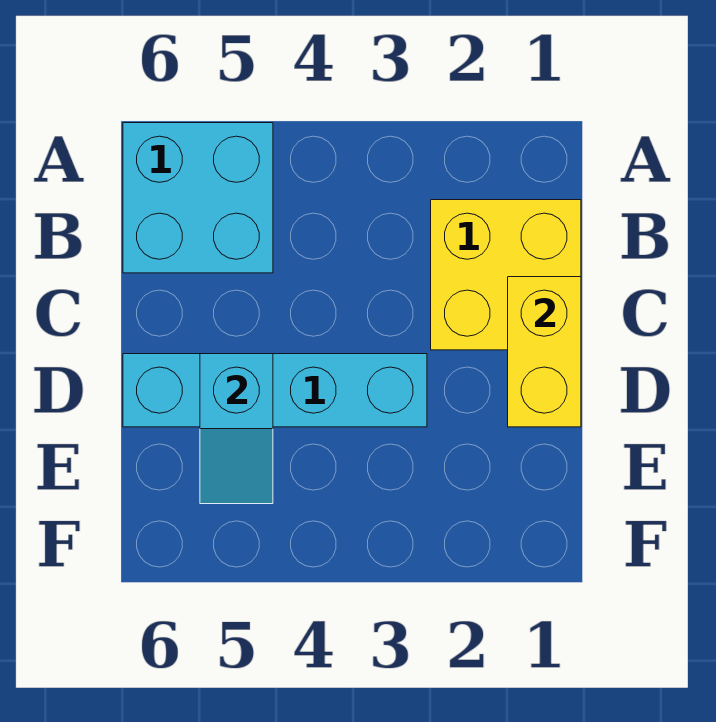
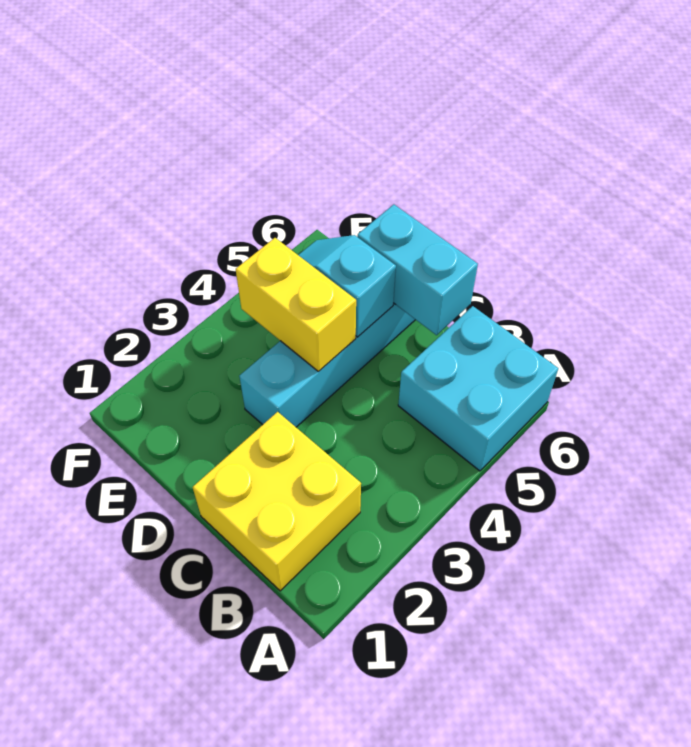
yellow 1x2 brick [508,277,581,427] -> yellow 1x2 brick moved to [236,238,356,372]
none -> cyan 1x2 brick [357,204,478,335]

